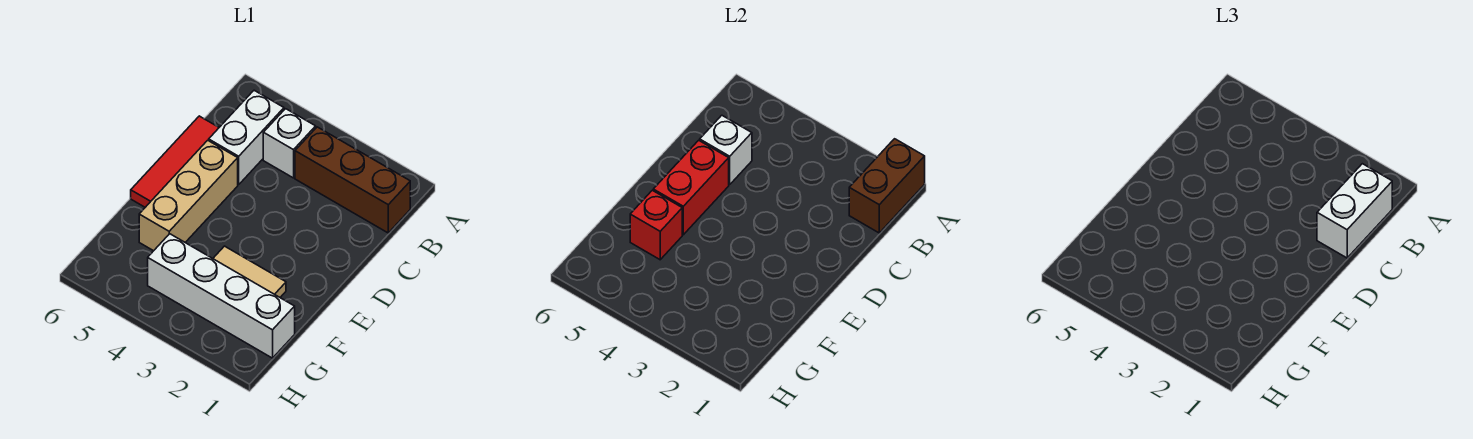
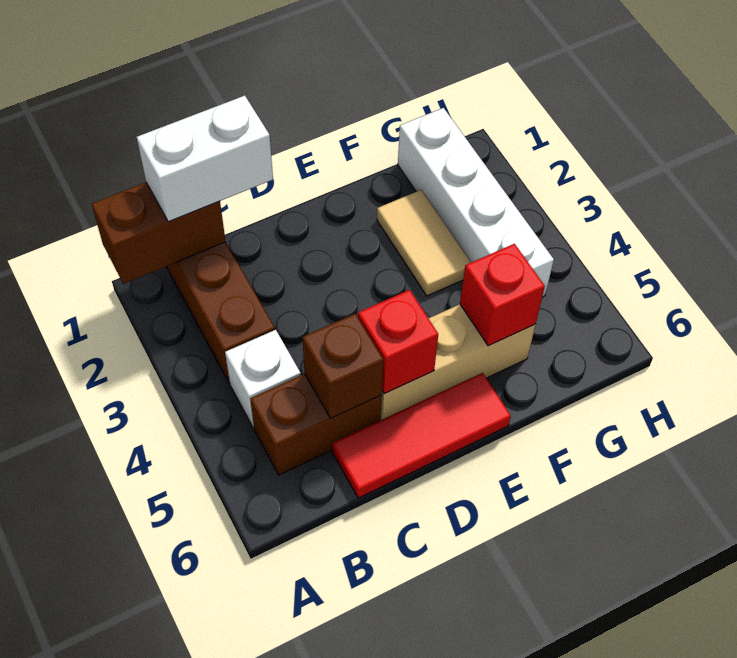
white 1x2 brick [209,90,284,185] -> brown 1x2 brick [250,374,382,475]
white 1x1 brick [700,115,752,185] -> brown 1x1 brick [302,314,383,418]
red 1x2 brick [653,140,729,235] -> red 1x1 brick [358,290,438,394]

